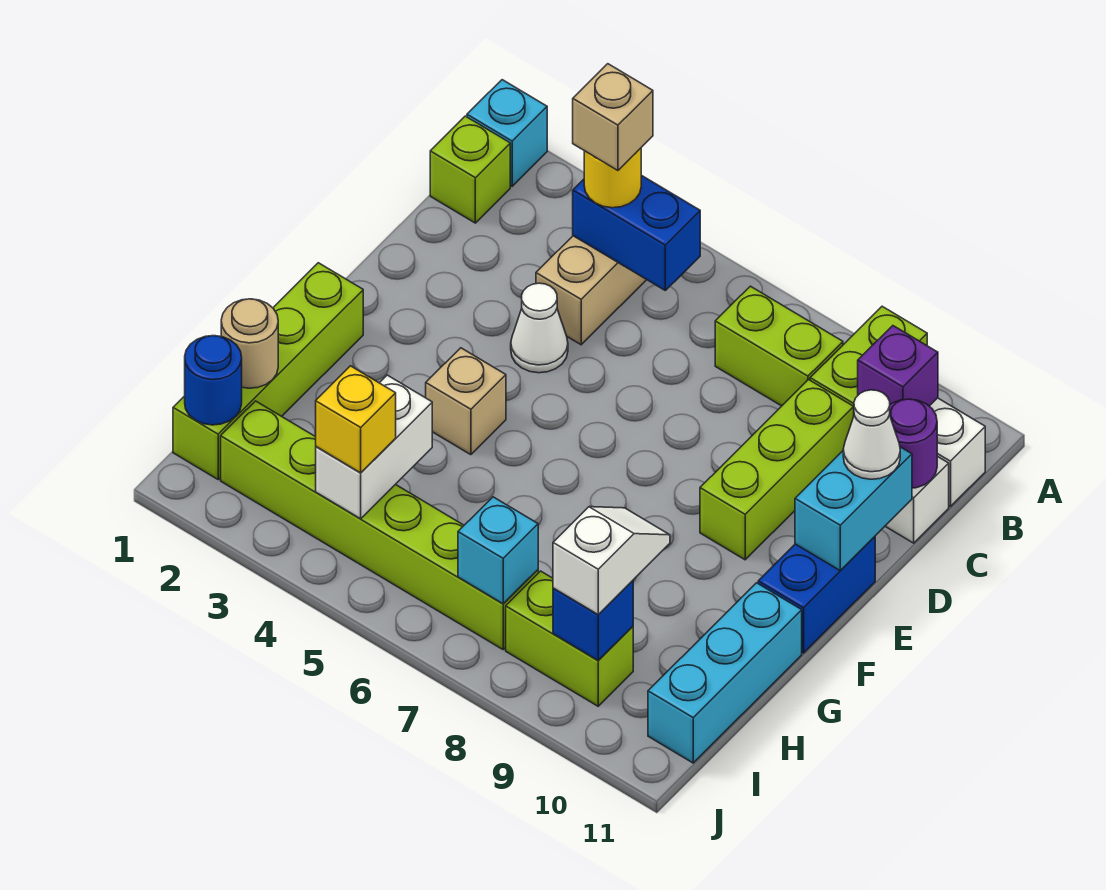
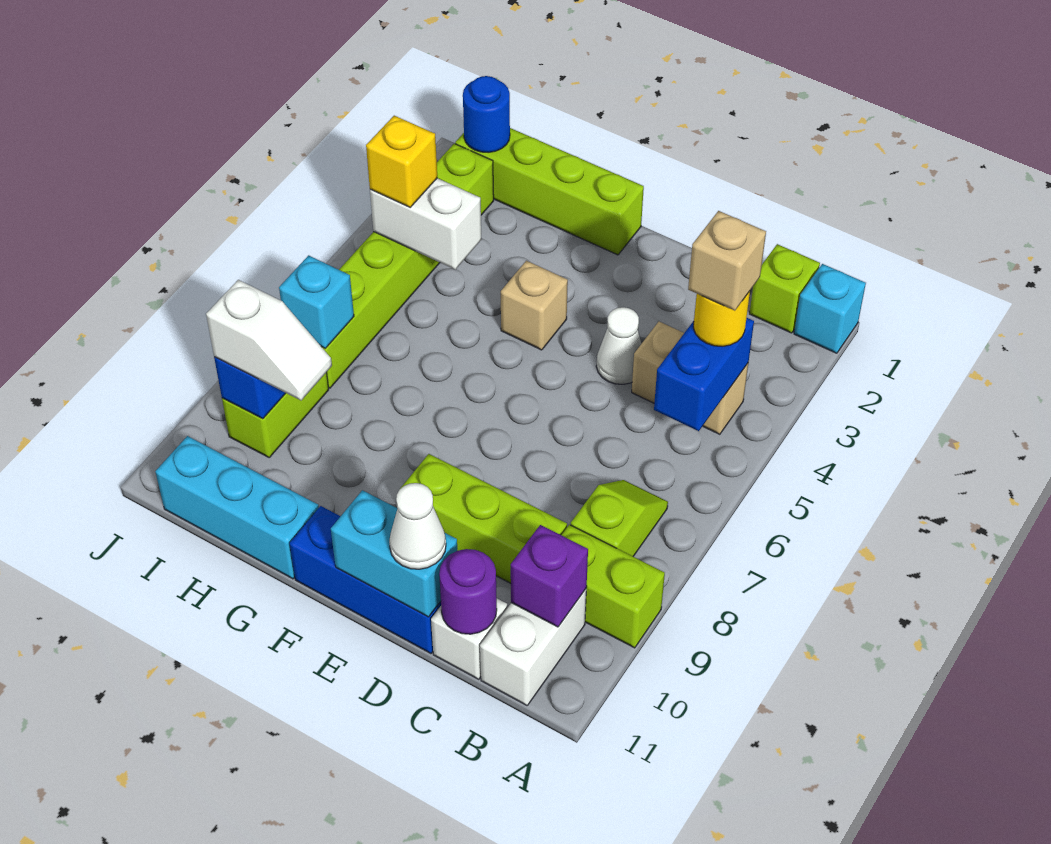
lime 1x2 brick [715,286,843,406] -> lime 1x2 slope [571,480,668,556]
blue 1x2 brick [758,537,875,653] -> blue 1x3 brick [289,506,441,653]
tan 1x1 round brick [221,299,278,388] -> none

